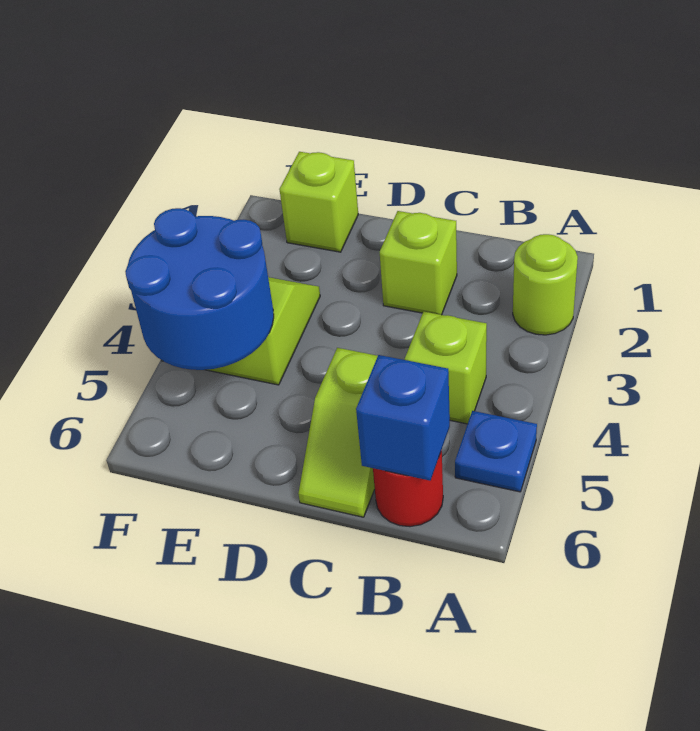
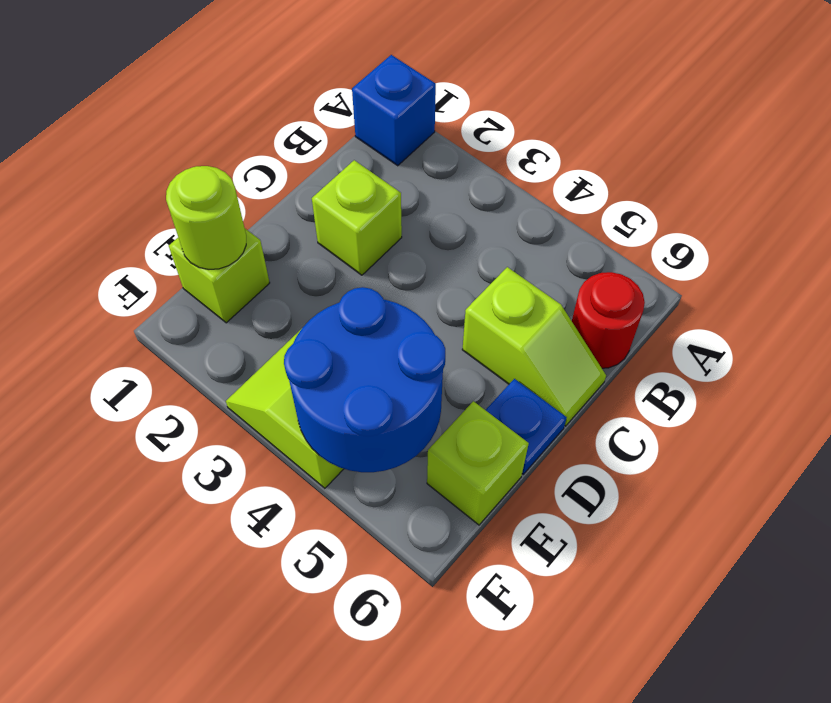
lime 1x1 round brick [513,234,578,335] -> lime 1x1 round brick moved to [166,166,246,269]
blue 1x1 plate [455,411,537,492] -> blue 1x1 plate moved to [486,379,567,474]
lime 1x1 brick [405,312,487,424] -> lime 1x1 brick moved to [427,401,529,525]
blue 1x1 brick [356,355,450,481] -> blue 1x1 brick moved to [352,55,436,166]

